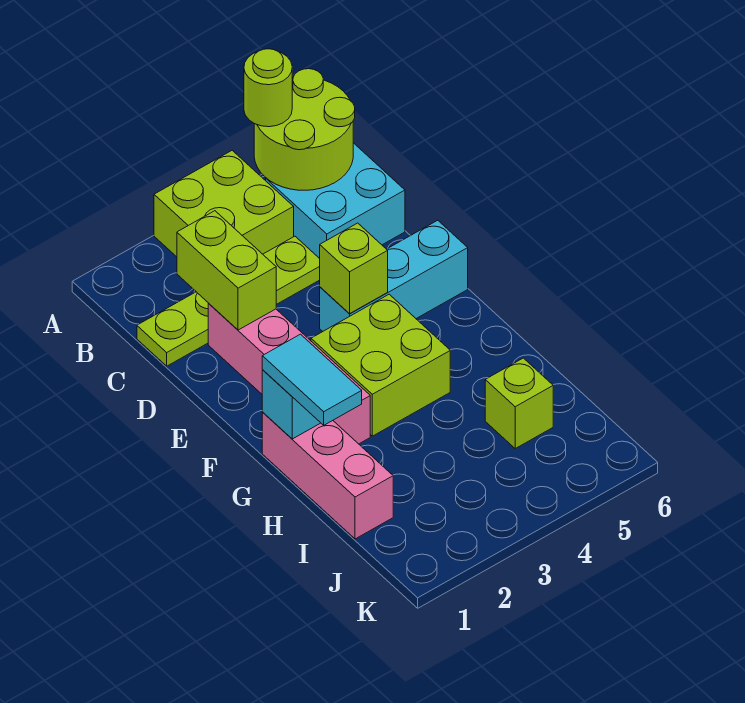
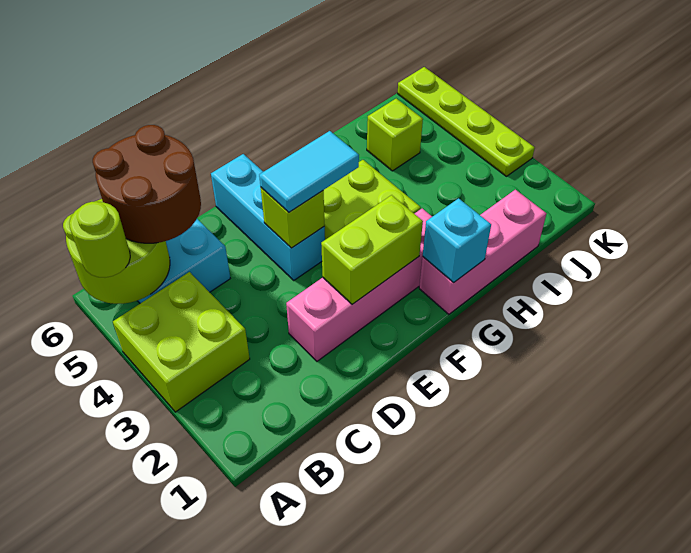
none -> brown 2x2 round brick [93,125,201,243]
lime 1x4 plate [137,236,320,366] -> lime 1x4 plate moved to [398,67,535,176]
lime 1x2 brick [177,211,276,330] -> lime 1x2 brick moved to [321,195,423,304]
cyan 1x2 tile [262,334,362,425] -> cyan 1x2 tile moved to [259,131,359,212]

